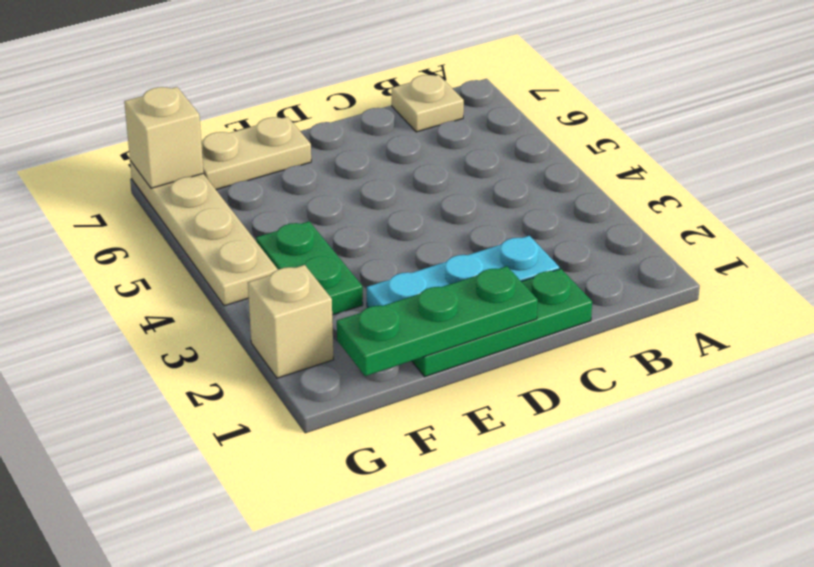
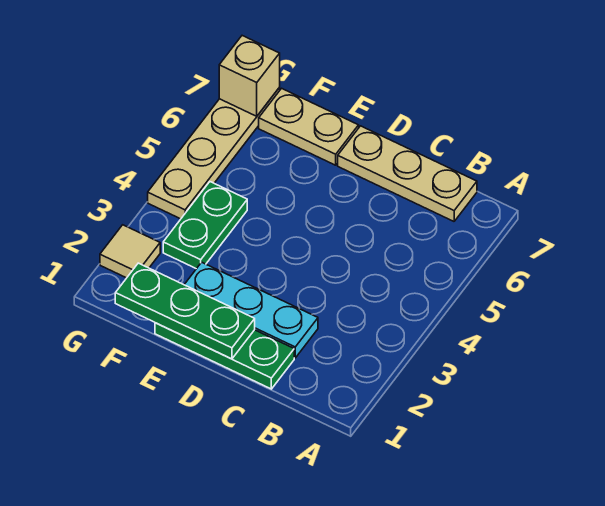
tan 1x1 plate [391,75,464,132] -> tan 1x3 plate [338,126,477,221]
tan 1x1 brick [248,265,334,378] -> tan 1x1 tile [100,225,160,278]

